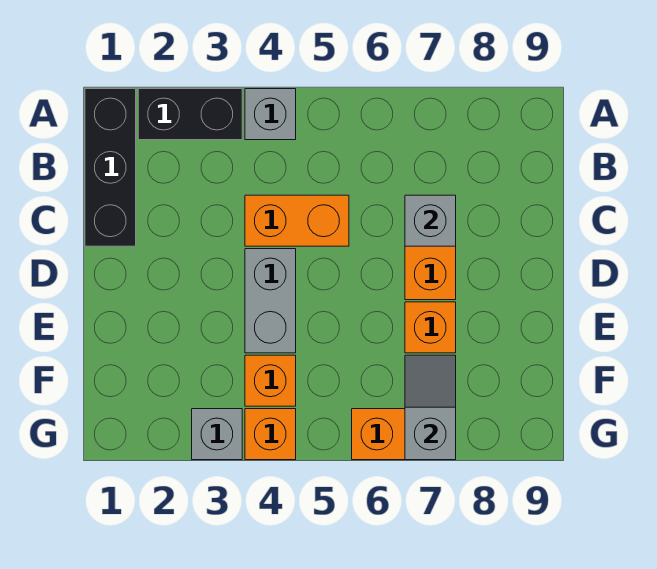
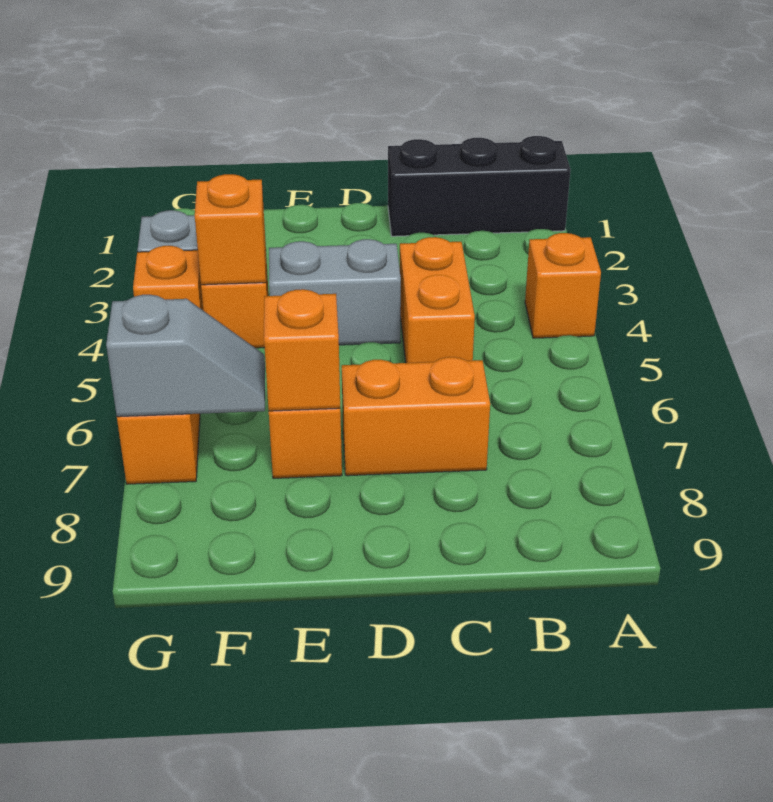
black 1x2 brick [138,89,242,140] -> none
grey 1x1 brick [245,89,296,140] -> orange 1x1 brick [525,233,601,338]
grey 1x1 brick [405,195,456,246] -> none
none -> orange 1x1 brick [264,289,340,411]
none -> orange 1x1 brick [195,174,266,285]

